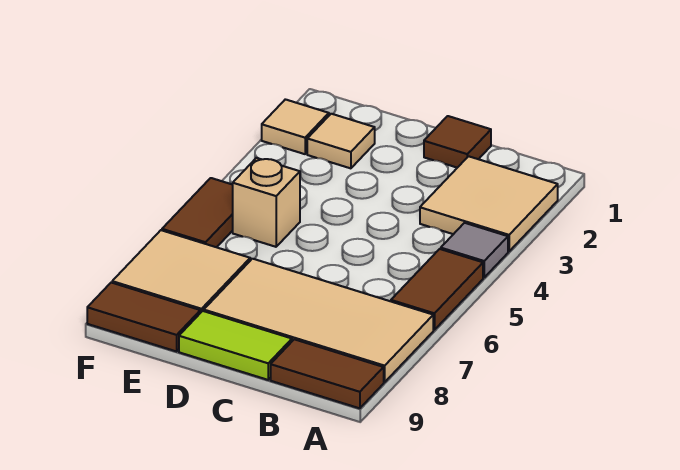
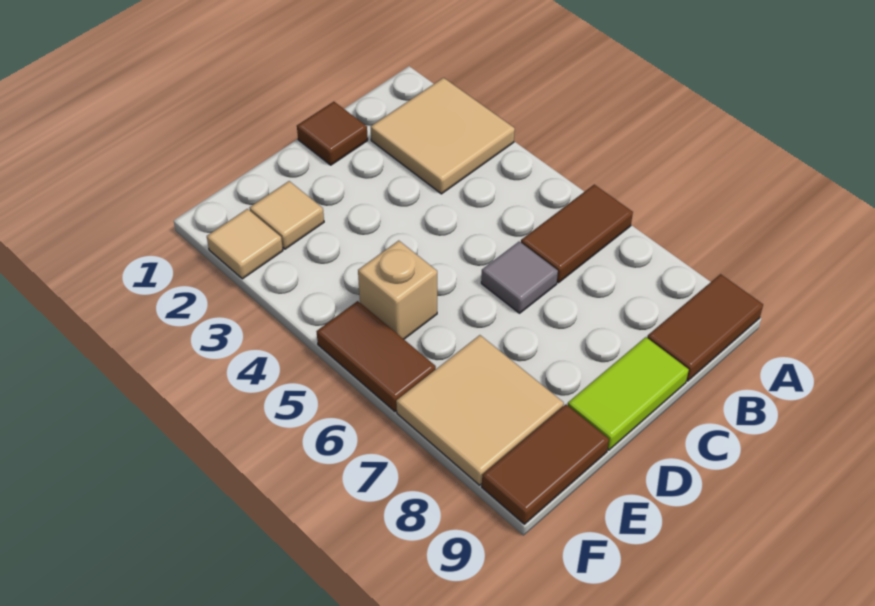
grey 1x1 tile [441,223,508,277] -> grey 1x1 tile moved to [481,242,558,313]
brown 1x2 tile [391,249,483,330] -> brown 1x2 tile turned to [521,185,633,283]
tan 2x4 tile [204,259,433,382] -> none

